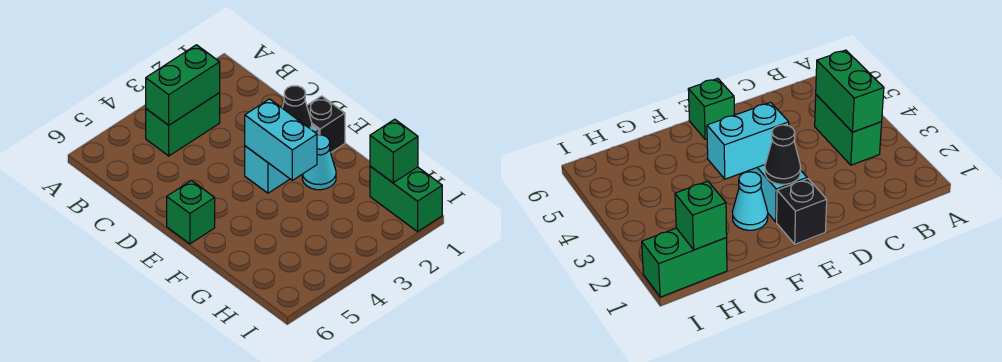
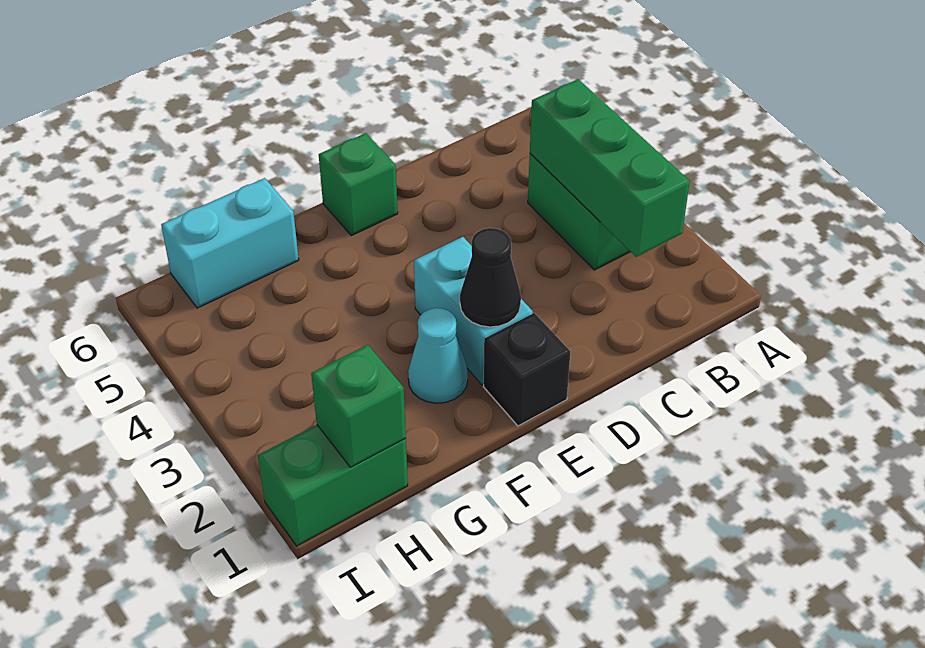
green 1x2 brick [146,45,220,125] -> green 1x3 brick [530,79,690,257]
cyan 1x2 brick [245,99,317,180] -> cyan 1x2 brick moved to [161,178,299,308]

